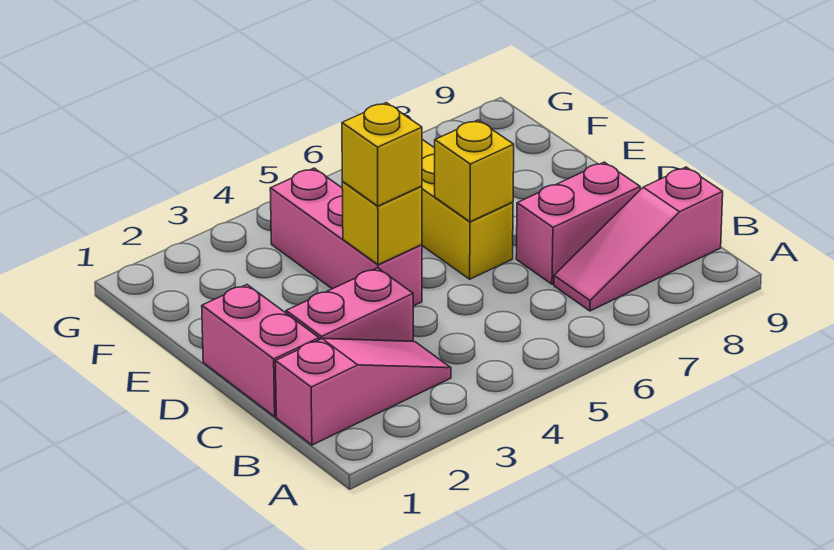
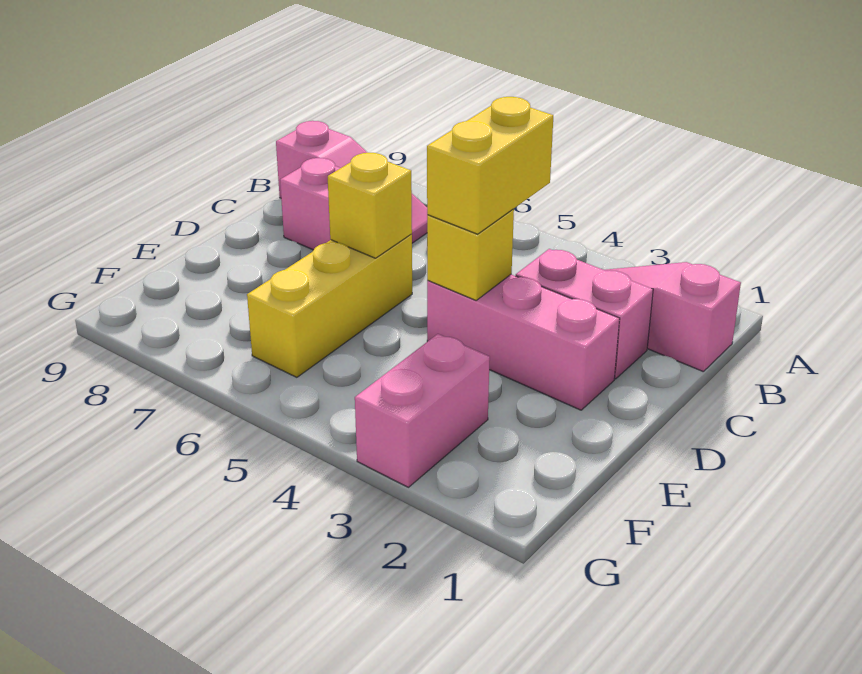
pink 1x2 brick [202,285,319,417] -> pink 1x2 brick moved to [355,334,490,487]
pink 1x3 brick [270,168,422,306] -> pink 1x3 brick turned to [427,275,620,410]
yellow 1x1 brick [342,103,422,206] -> yellow 1x2 brick [427,97,553,234]

